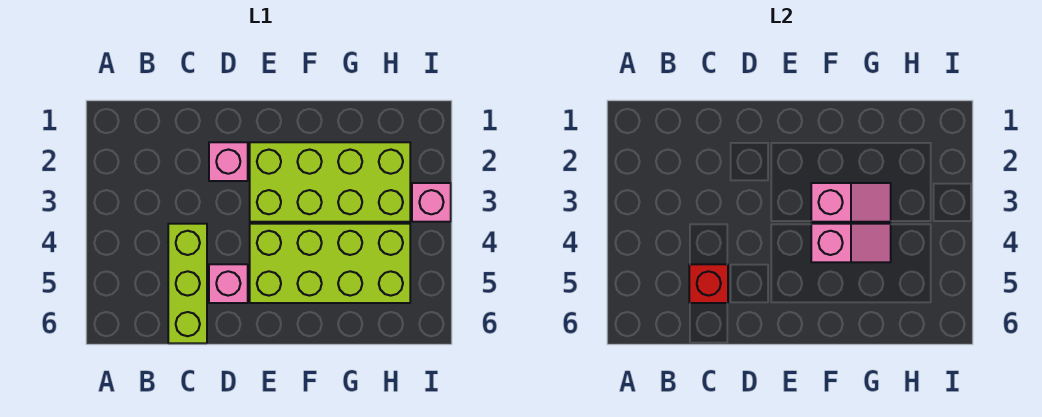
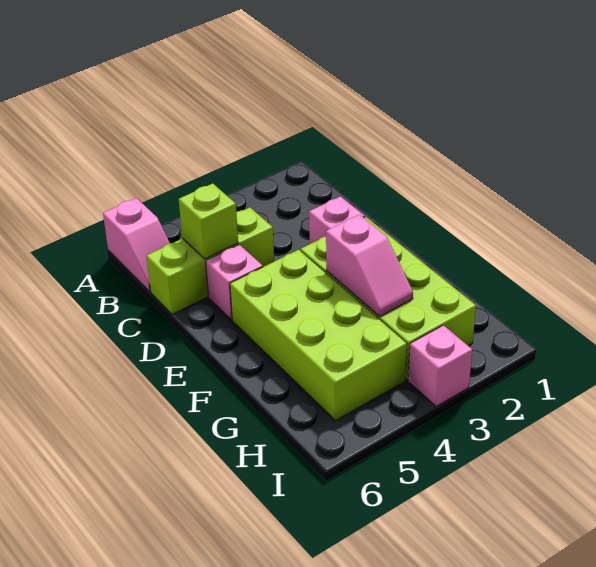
red 1x1 brick [689,264,728,303] -> lime 1x1 brick [179,183,238,259]
pink 1x2 slope [811,224,891,262] -> pink 1x2 slope moved to [103,198,170,292]

